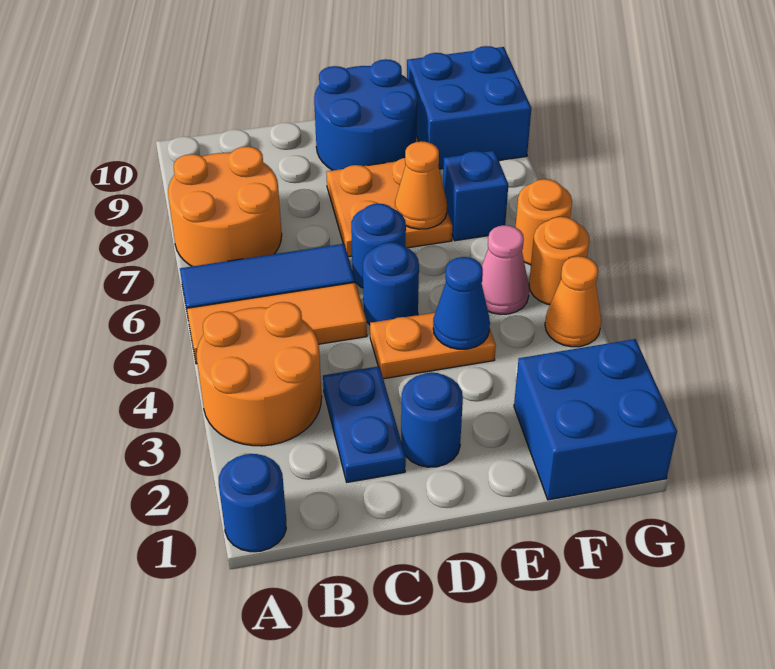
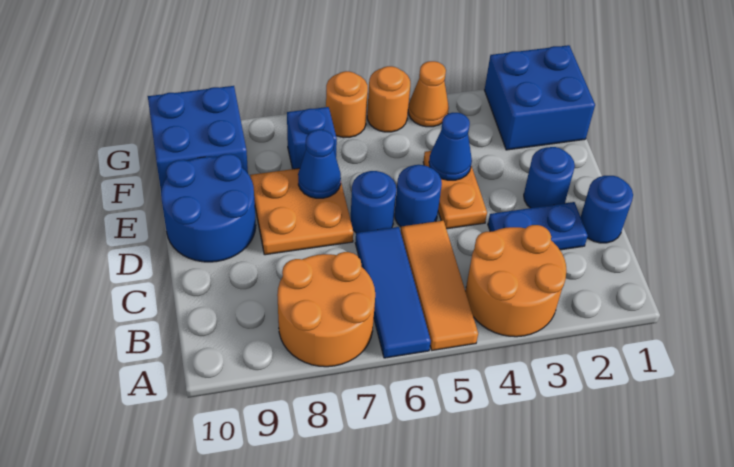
blue 1x1 round brick [219,454,286,552] -> blue 1x1 round brick moved to [581,176,633,243]
orange 1x1 cone [395,141,447,229] -> blue 1x1 cone [298,130,341,198]
pink 1x1 cone [481,225,529,314] -> none

